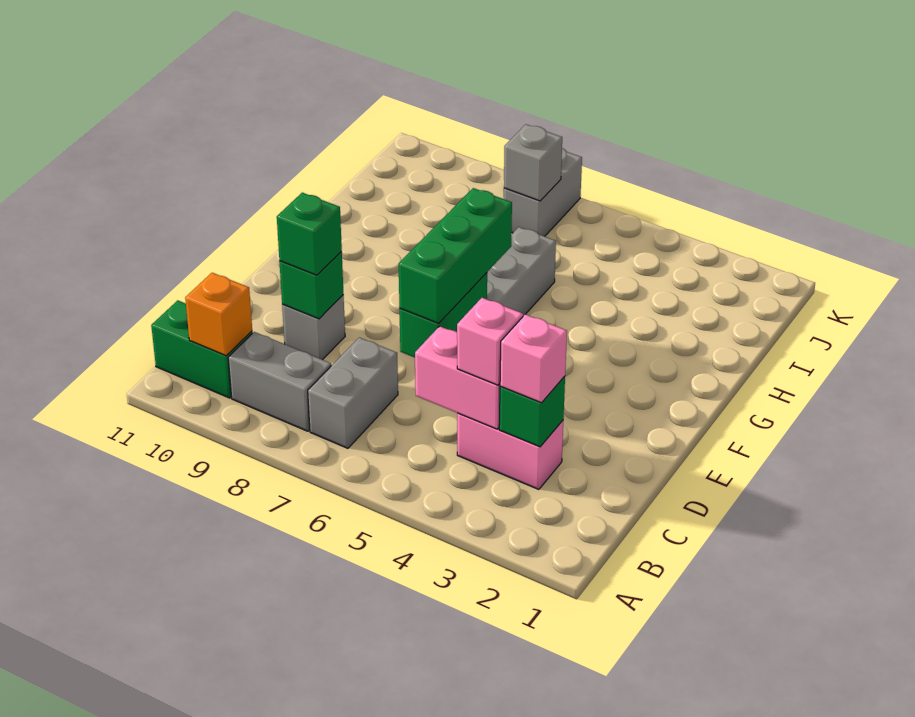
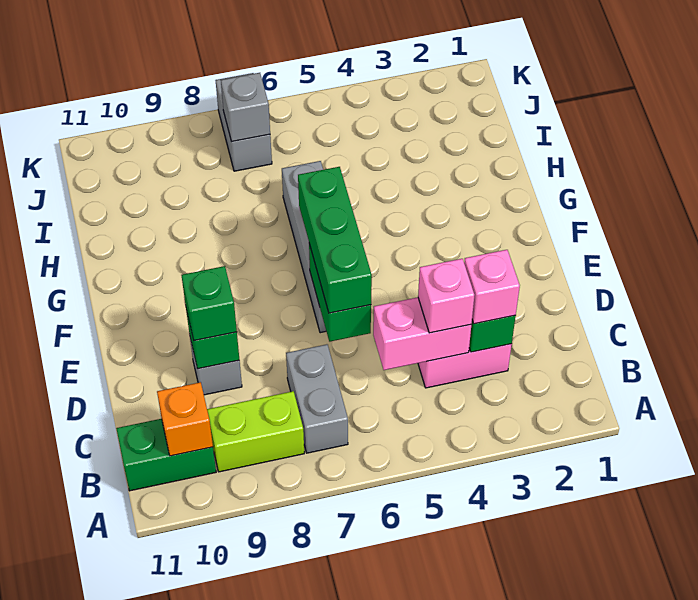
grey 1x2 brick [228,332,331,431] -> lime 1x2 brick [207,391,304,472]

